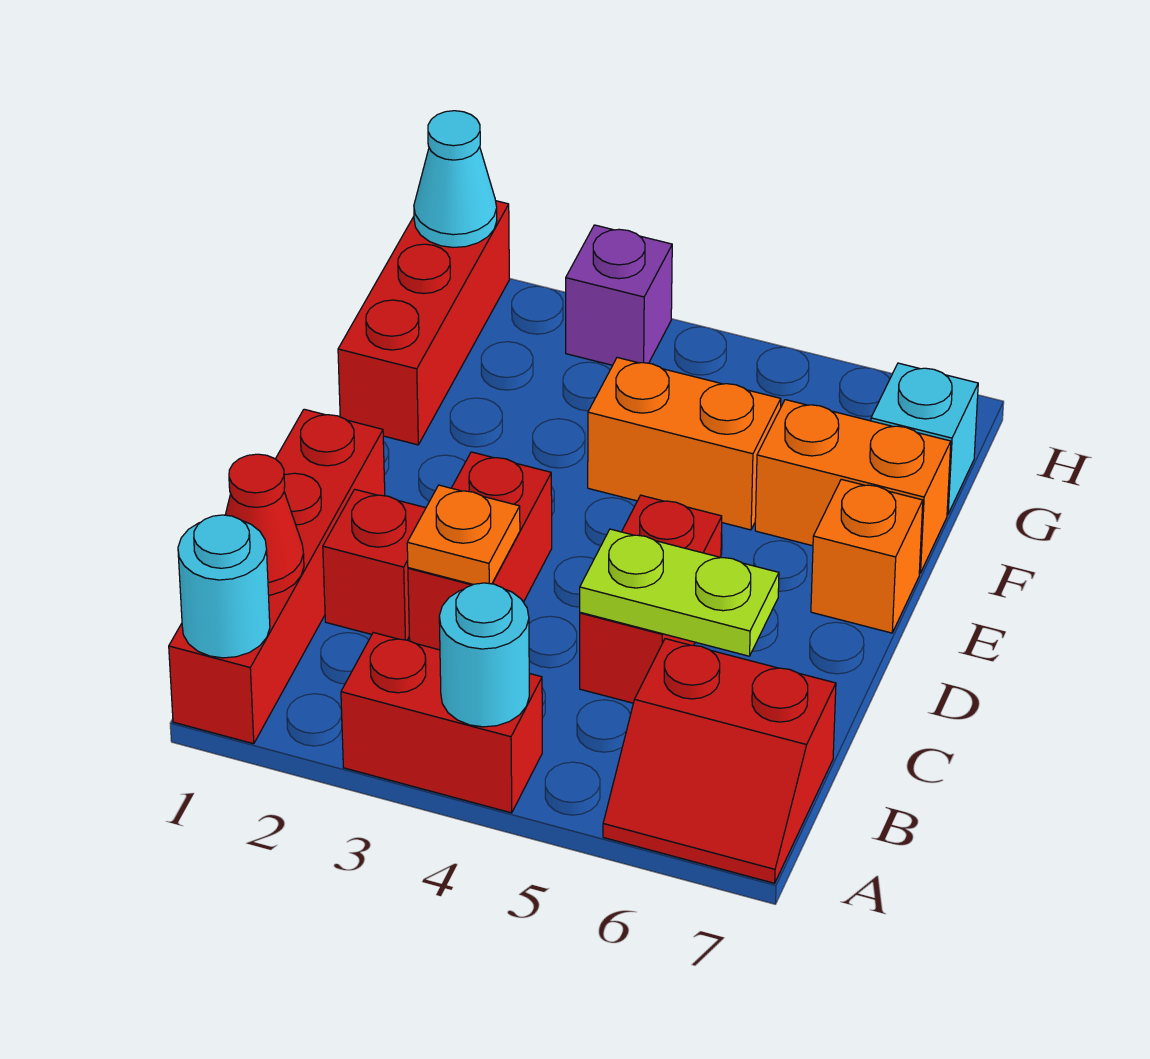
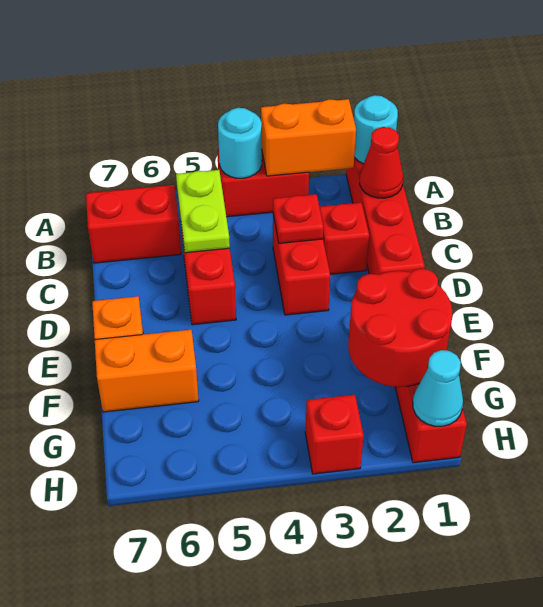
orange 1x1 plate [407,485,520,585] -> red 1x1 plate [273,194,324,243]
lime 1x2 plate [580,529,779,656] -> lime 1x2 plate turned to [176,170,230,253]
none -> red 2x2 round brick [348,269,452,387]
orange 1x2 brick [588,358,781,530] -> orange 1x2 brick moved to [261,99,356,176]
cyan 1x1 brick [871,363,978,514] -> none
purple 1x1 brick [566,225,672,365] -> red 1x1 brick [305,395,364,474]

